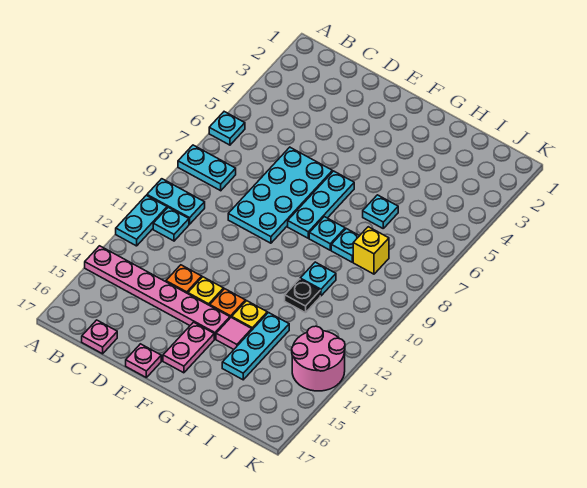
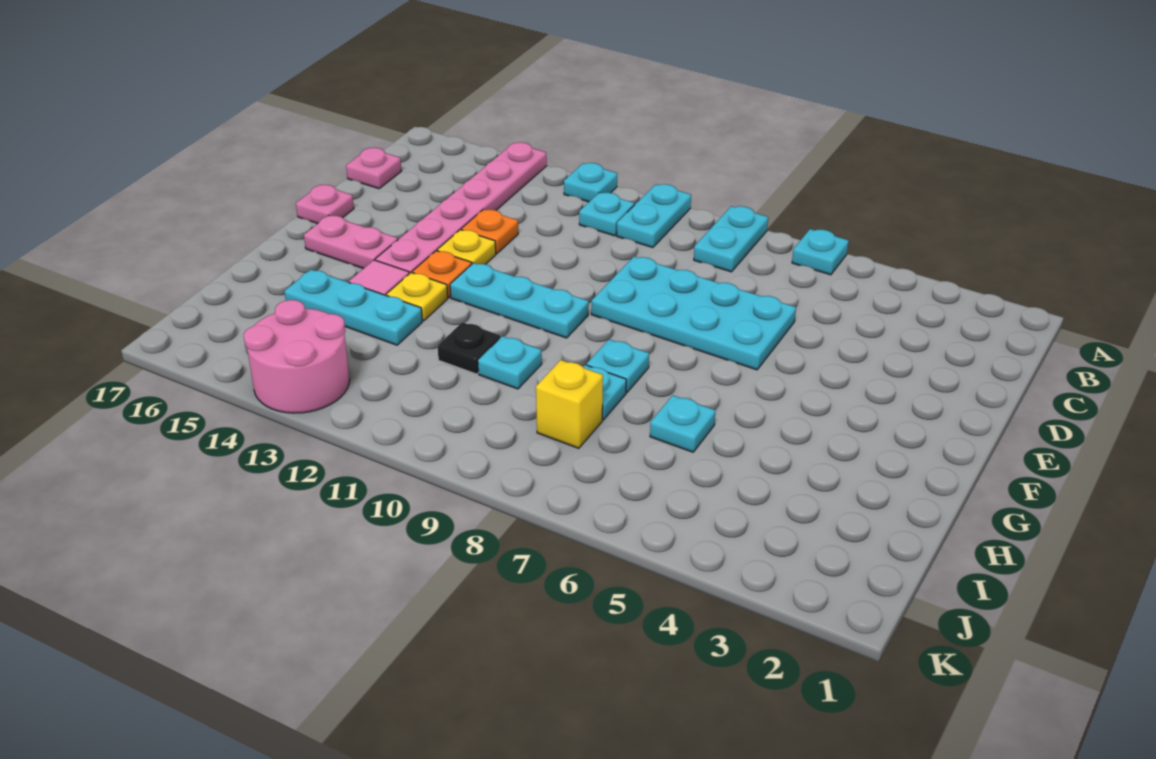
cyan 1x2 plate [116,195,167,246] -> cyan 1x1 plate [564,163,617,202]
cyan 1x3 plate [288,171,354,238] -> cyan 1x3 plate moved to [450,263,589,338]

